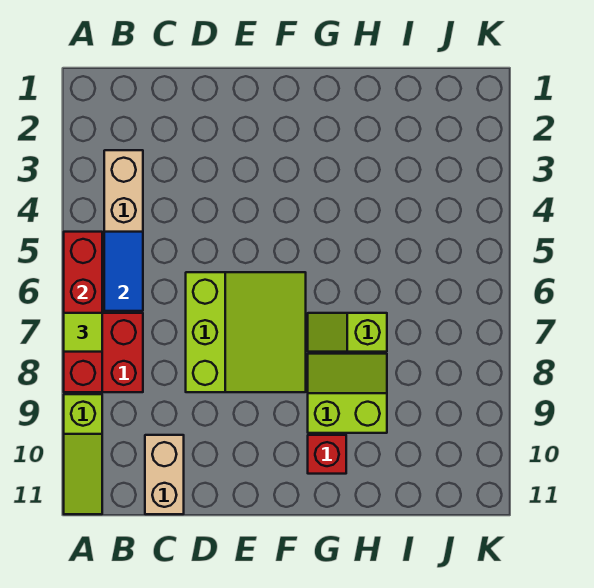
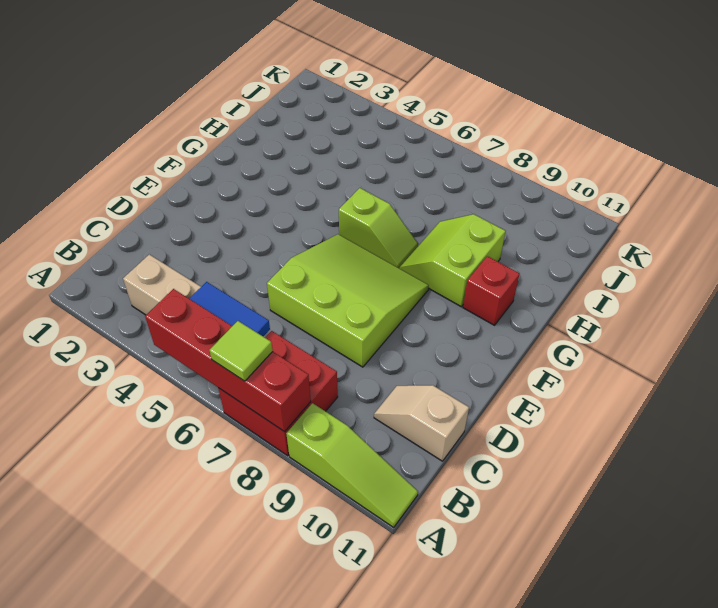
tan 1x2 brick [145,435,184,514] -> tan 1x2 slope [374,385,469,461]
lime 1x2 slope [308,313,387,352] -> lime 1x2 slope turned to [339,188,418,268]

